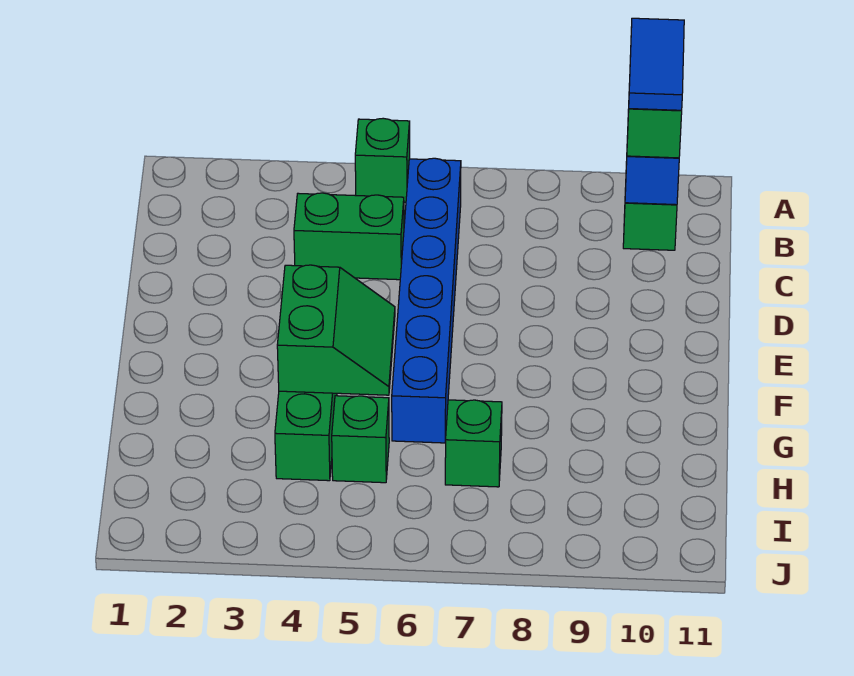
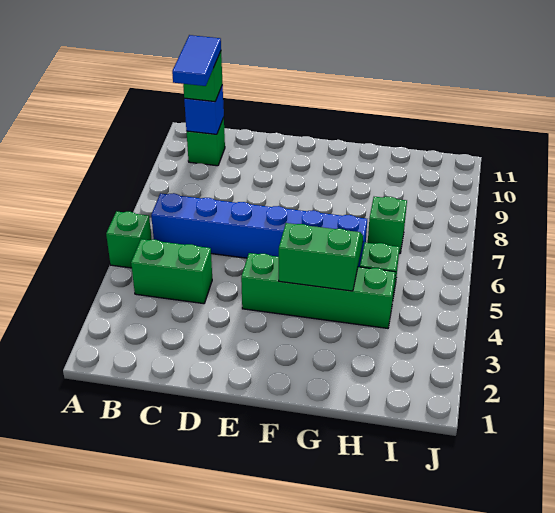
blue 1x2 tile [629,18,684,110] -> blue 1x2 tile turned to [172,35,221,86]
green 1x2 brick [294,193,404,280] -> green 1x2 brick turned to [131,239,212,304]

